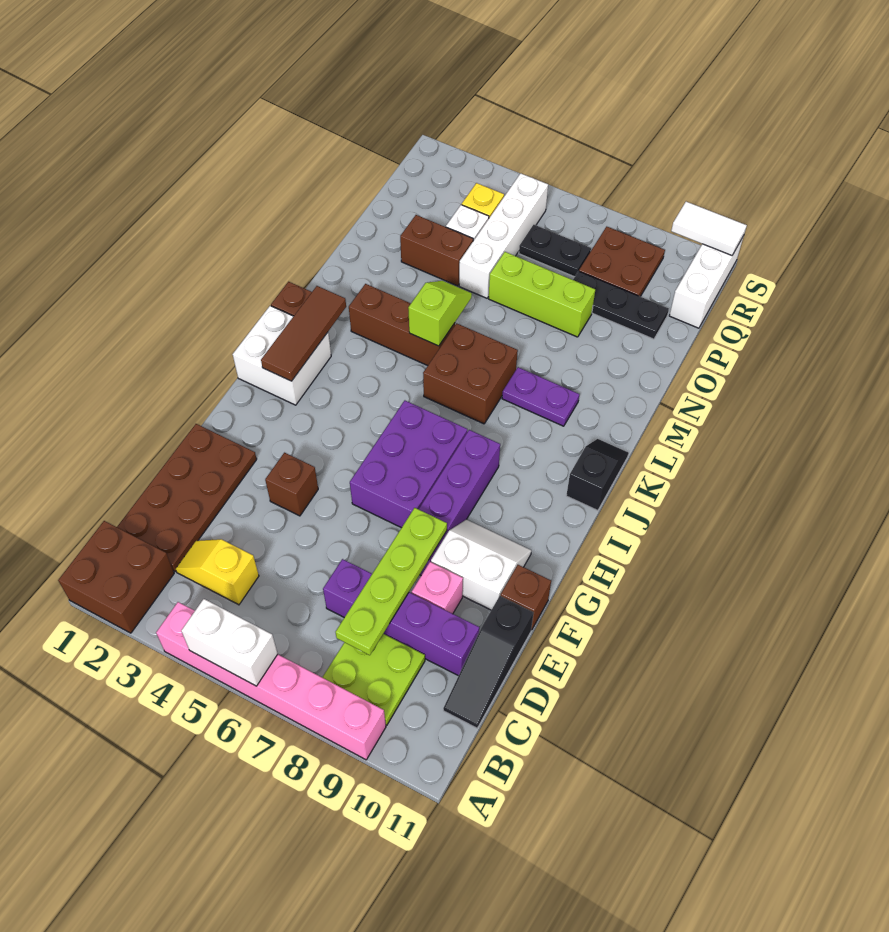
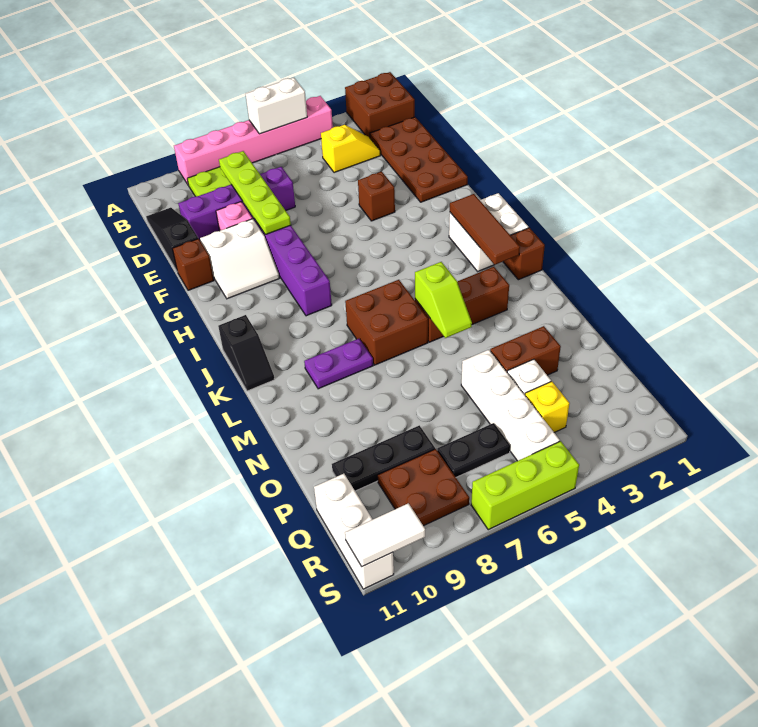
purple 2x3 brick [350,401,467,528] -> none
lime 1x3 brick [489,252,595,337] -> lime 1x3 brick moved to [471,441,579,530]

